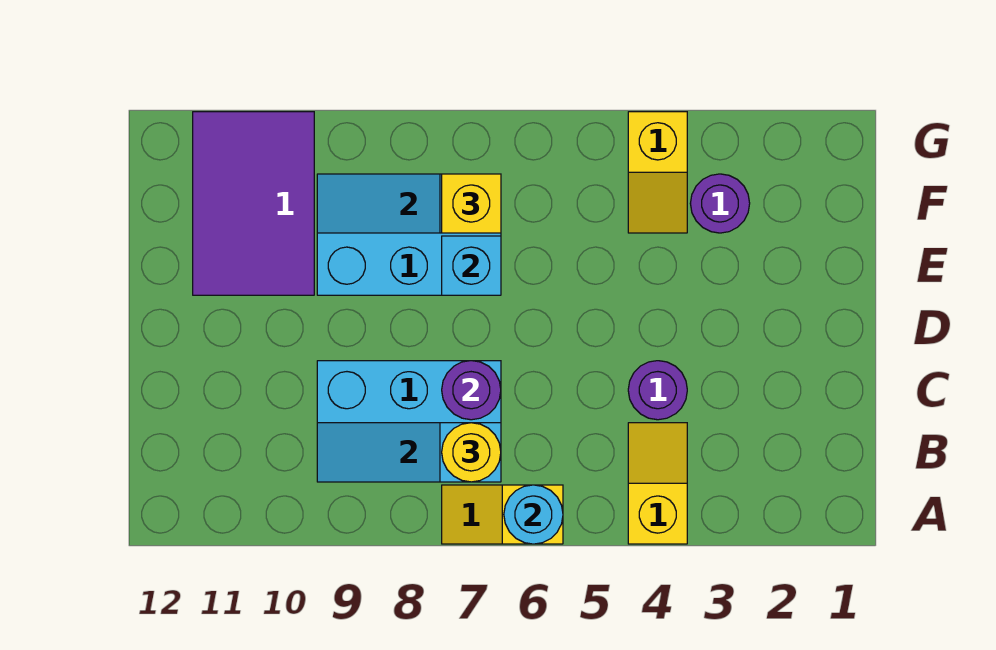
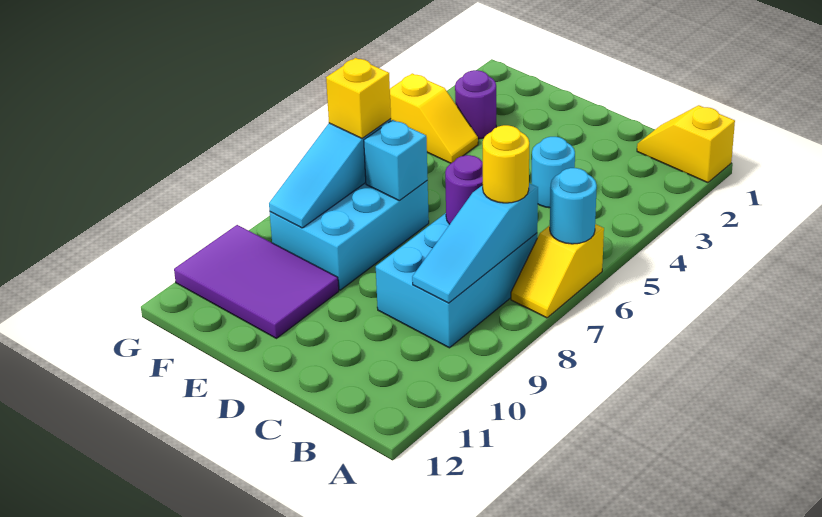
yellow 1x2 slope [628,423,687,544] -> yellow 1x2 slope moved to [637,105,735,183]
purple 1x1 round brick [628,361,687,420] -> cyan 1x1 round brick [532,137,575,208]

